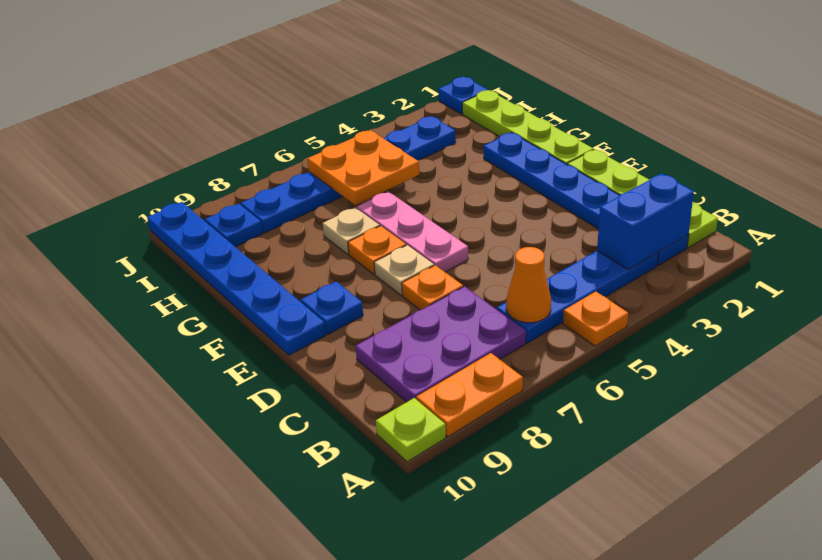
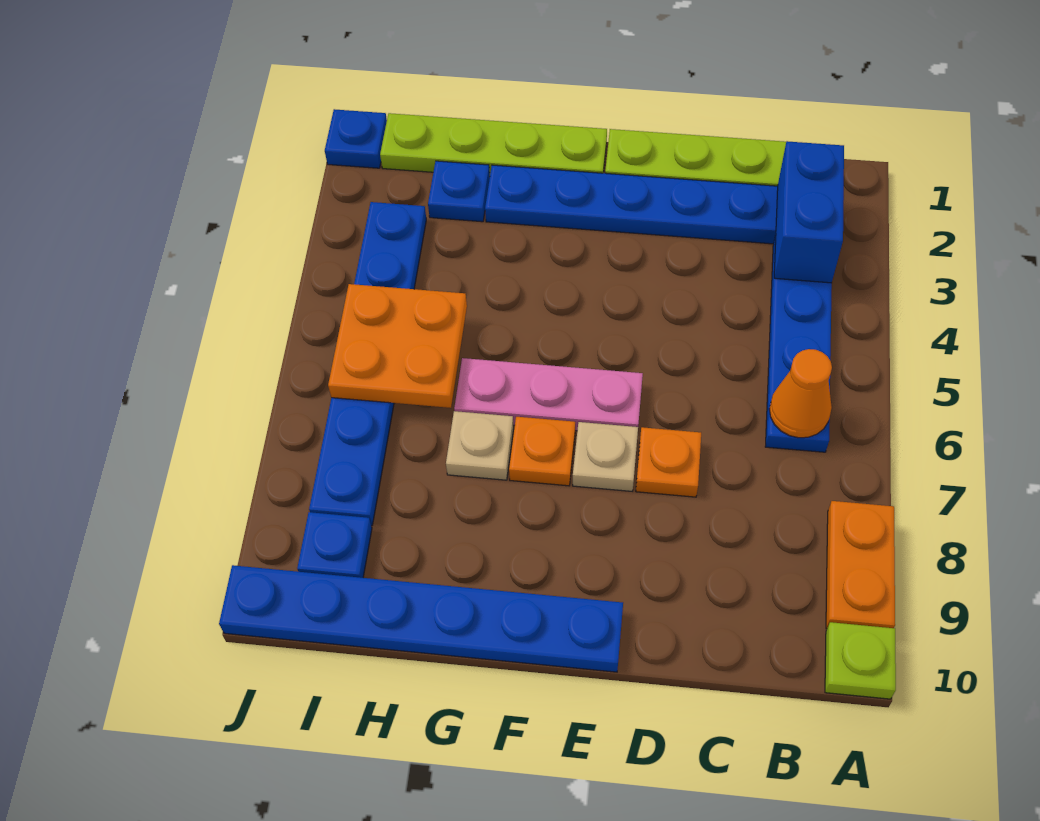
orange 1x1 plate [563,291,628,346] -> none
purple 2x3 plate [356,286,526,402] -> none
blue 1x1 plate [301,282,363,334] -> blue 1x1 plate moved to [428,161,490,222]

